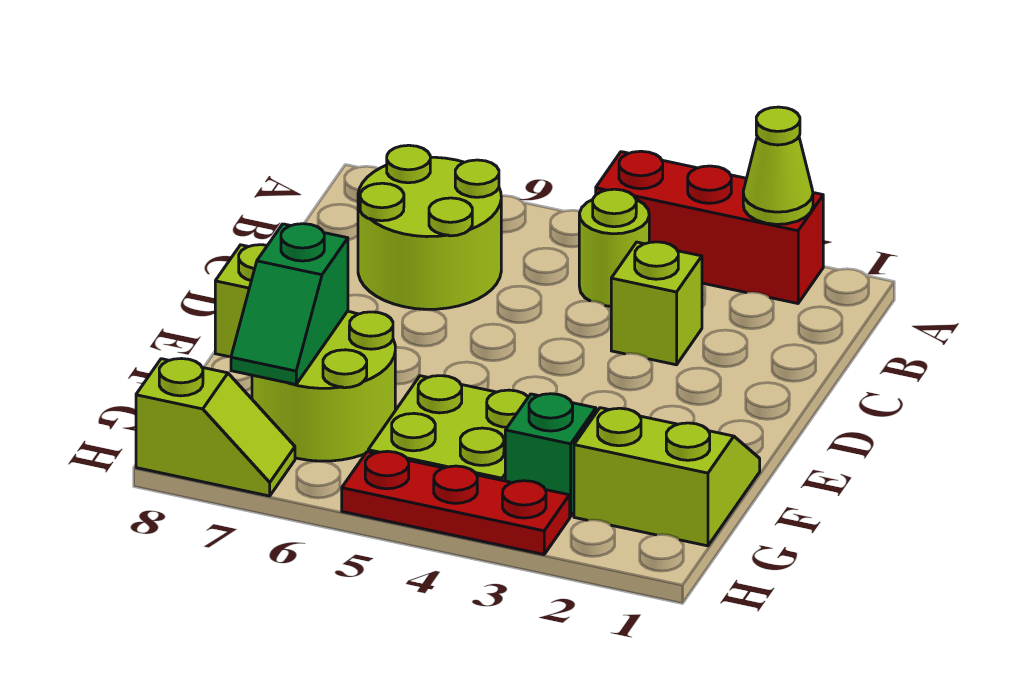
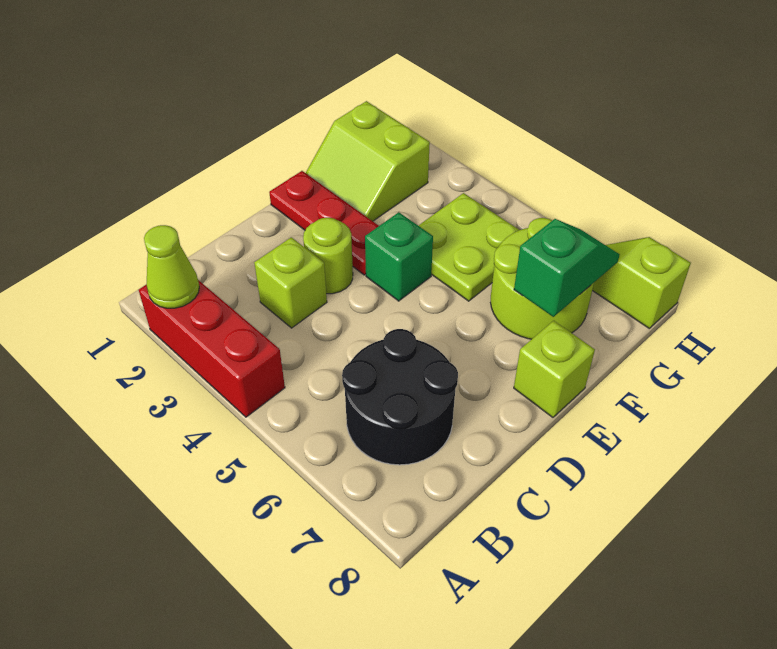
lime 1x1 round brick [579,189,649,306] -> lime 1x1 round brick moved to [303,218,353,294]
lime 2x2 round brick [358,145,501,309] -> black 2x2 round brick [342,329,458,465]
green 1x1 brick [505,394,596,517] -> green 1x1 brick moved to [365,212,433,301]
red 1x3 plate [342,451,570,555] -> red 1x3 plate moved to [269,171,379,275]

